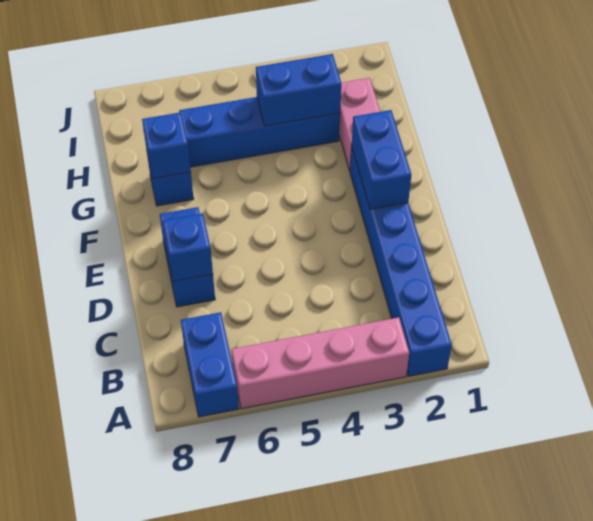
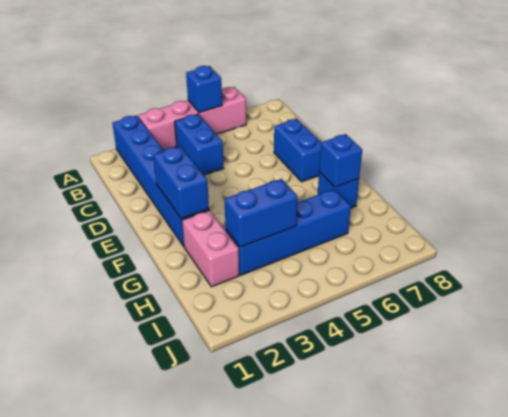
blue 1x2 brick [181,312,239,417] -> blue 1x2 brick moved to [175,114,224,175]
blue 1x1 brick [163,213,213,281] -> blue 1x1 brick moved to [186,66,222,113]

